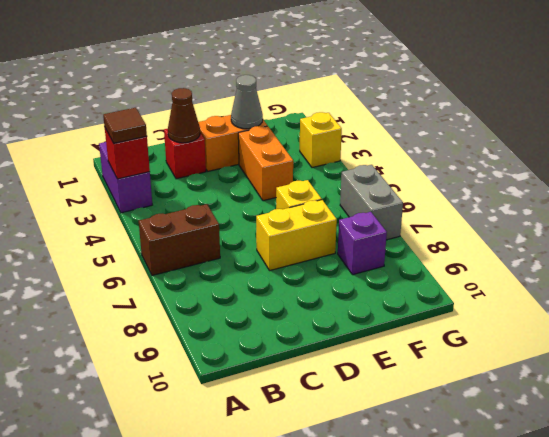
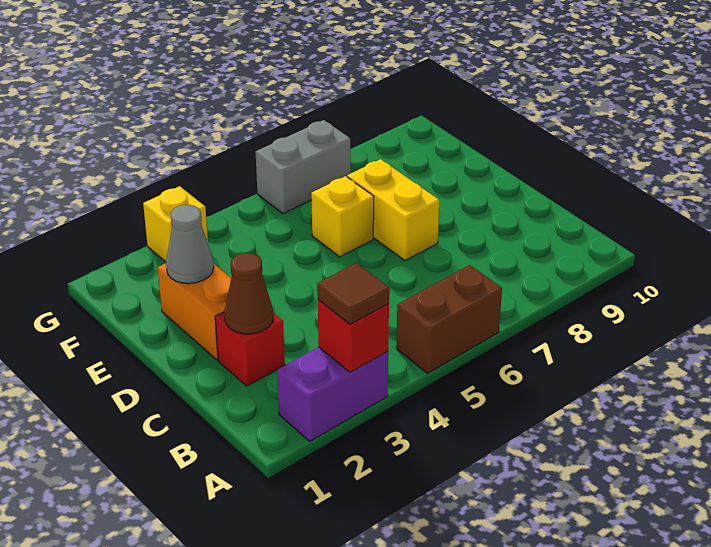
brown 1x2 brick [139,204,220,276] -> brown 1x2 brick turned to [396,265,502,373]
orange 1x2 brick [238,126,293,201] -> none
purple 1x1 brick [338,212,387,275] -> none

